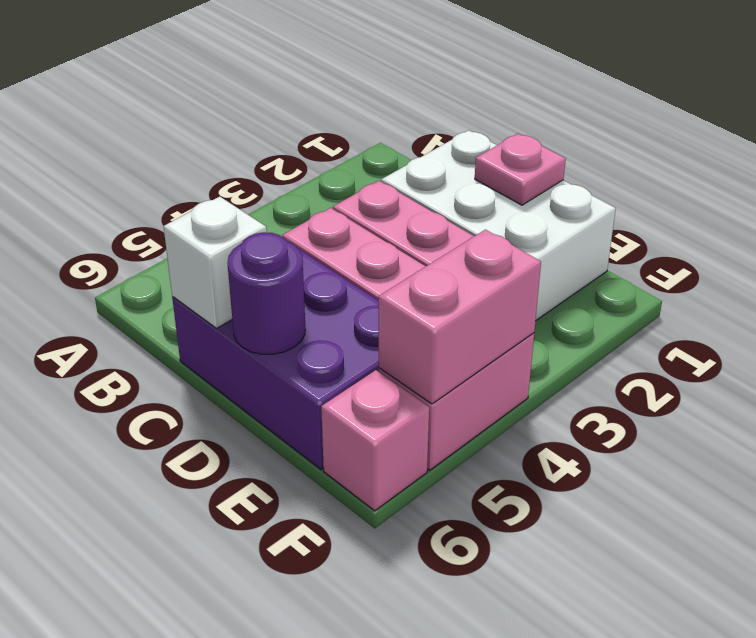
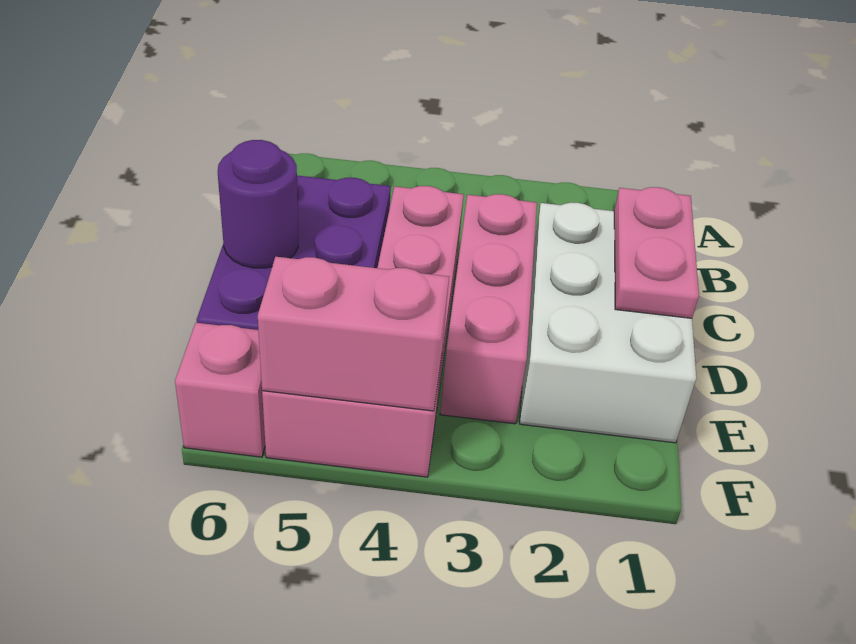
white 1x1 brick [164,196,267,328] -> none
pink 1x1 plate [475,134,566,205] -> pink 1x2 plate [614,187,699,318]

